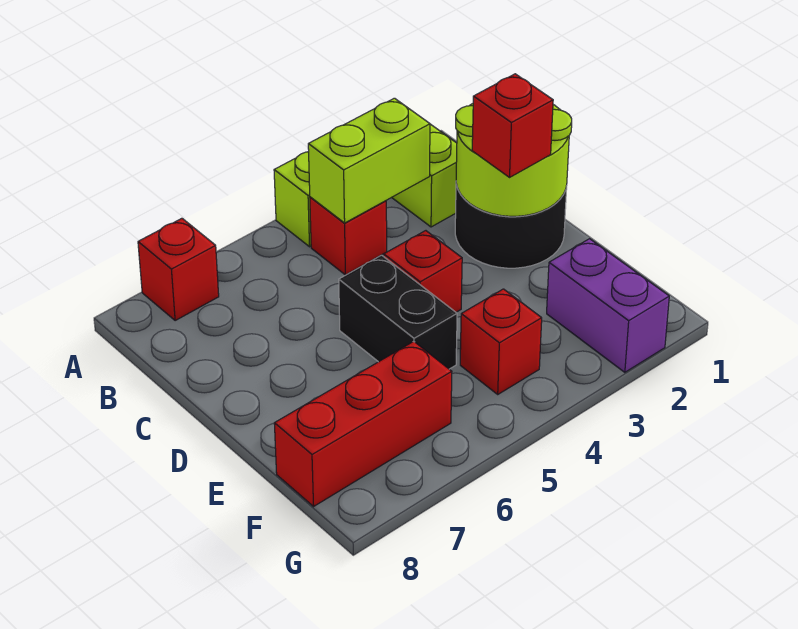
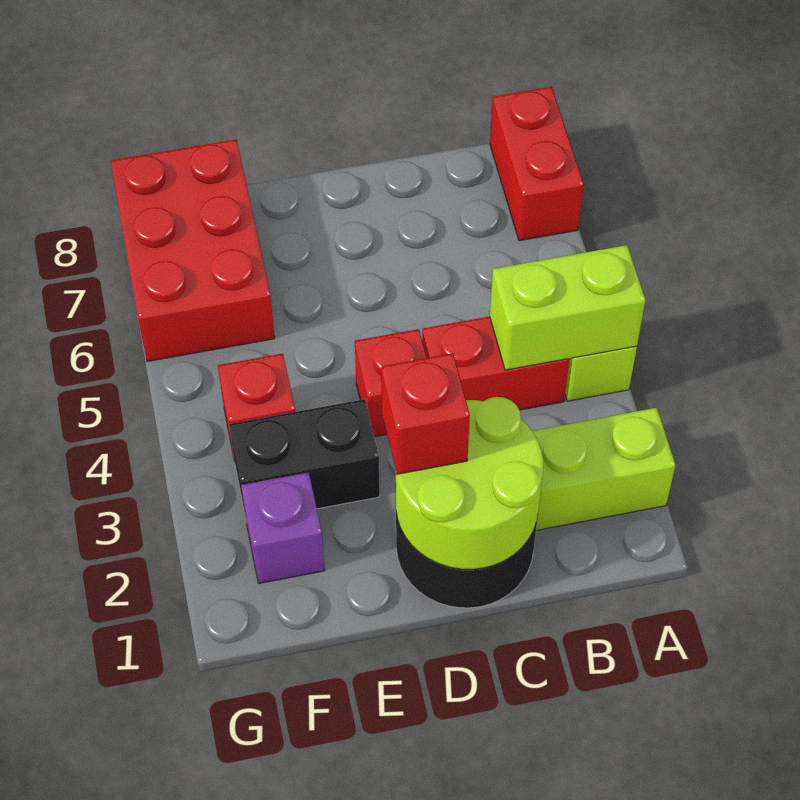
red 1x1 brick [138,218,219,321] -> red 1x2 brick [490,87,584,241]
lime 1x2 brick [308,98,430,223] -> lime 1x2 brick turned to [490,245,645,370]
red 1x1 brick [310,197,387,275] -> red 1x2 brick [422,316,570,410]
black 1x2 brick [339,255,457,369] -> black 1x2 brick moved to [229,399,380,518]
purple 1x2 brick [547,239,669,372] -> purple 1x1 brick [241,472,325,583]
red 1x3 brick [274,341,452,506] -> red 2x3 brick [111,140,275,362]

